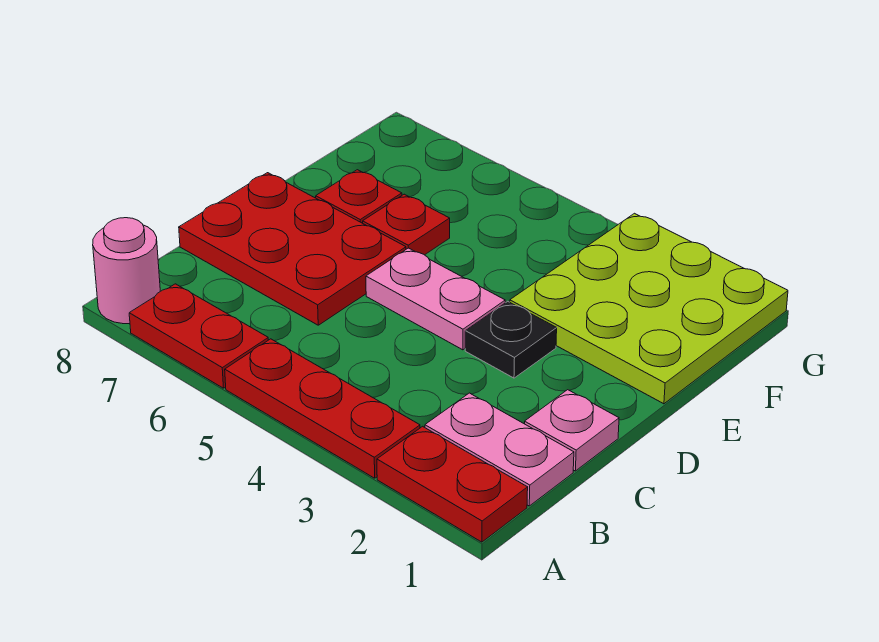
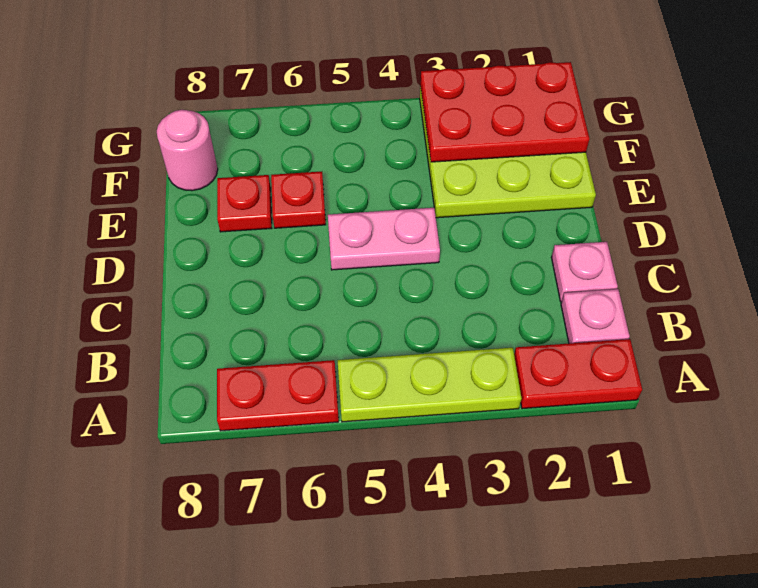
red 1x3 plate [225,339,420,478] -> lime 1x3 plate [338,348,522,422]
pink 1x1 round brick [93,218,160,324] -> pink 1x1 round brick moved to [157,110,218,191]
pink 1x2 plate [425,393,574,506] -> pink 1x1 plate [561,289,630,343]
red 2x3 plate [179,173,406,325] -> red 2x3 plate moved to [420,62,590,162]
black 1x1 plate [465,301,557,378] -> none

